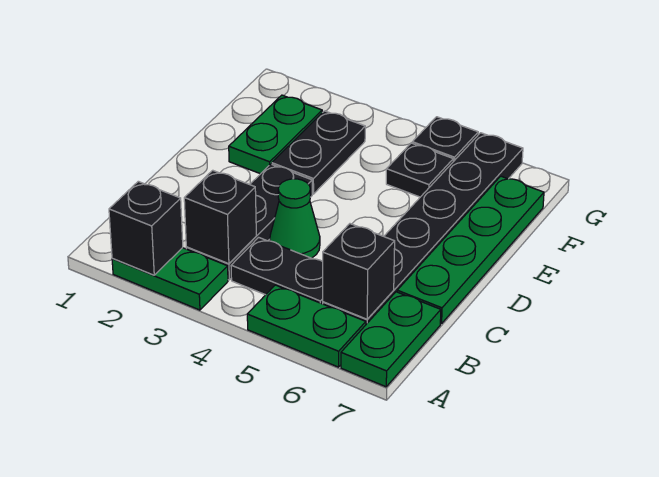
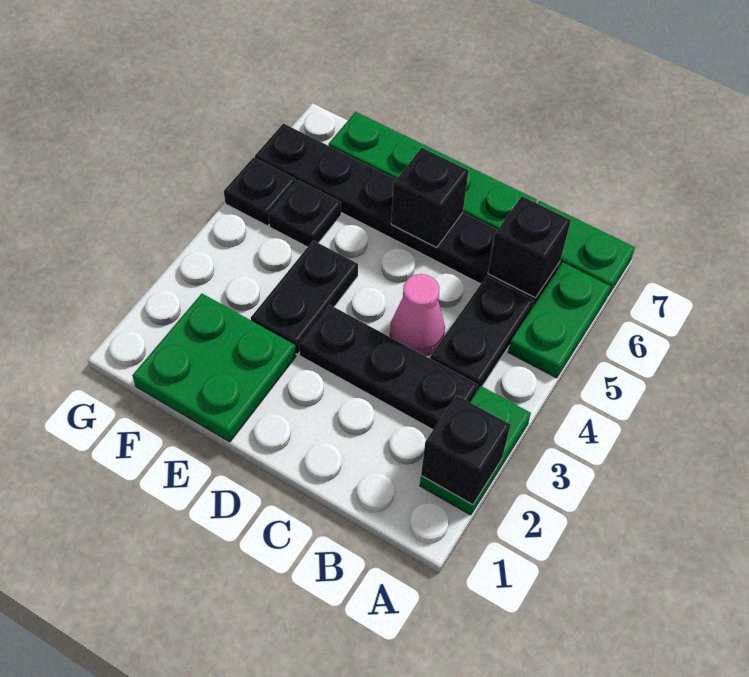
black 1x1 brick [184,170,256,264] -> black 1x1 brick moved to [391,148,469,247]
green 1x1 cone [270,179,320,258] -> pink 1x1 cone [390,274,445,356]
green 1x2 plate [229,95,322,174] -> green 2x2 plate [132,294,296,442]
black 1x2 plate [272,111,365,194] -> black 1x2 plate turned to [251,240,358,354]

